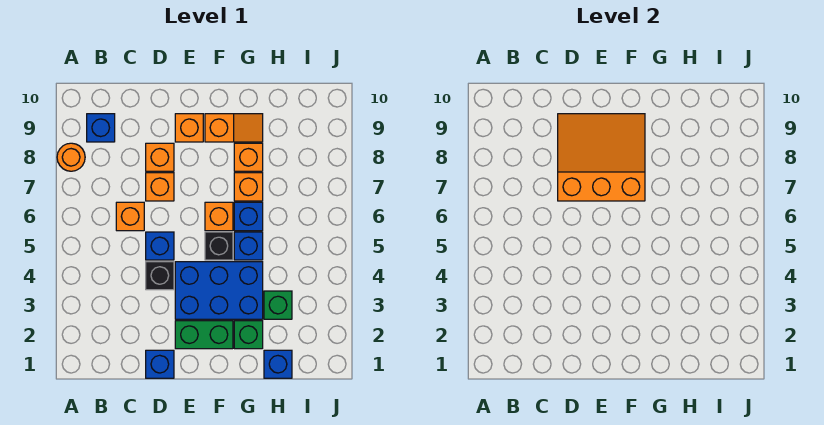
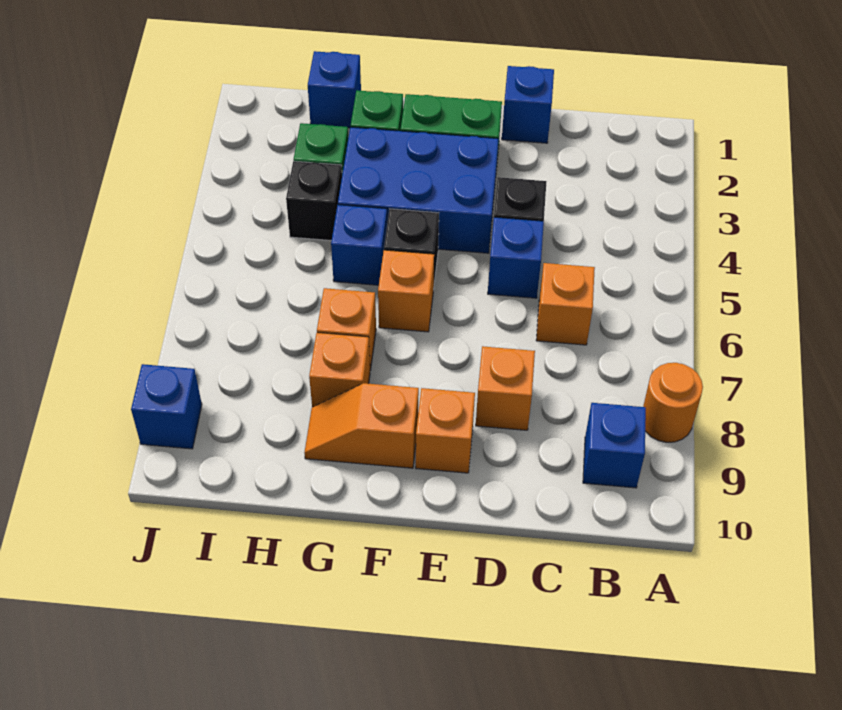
orange 1x1 brick [146,173,174,201] -> none
orange 3x3 slope [558,114,645,201] -> none
blue 1x1 brick [234,202,263,231] -> blue 1x1 brick moved to [131,364,202,449]
none -> black 1x1 brick [286,161,342,241]

